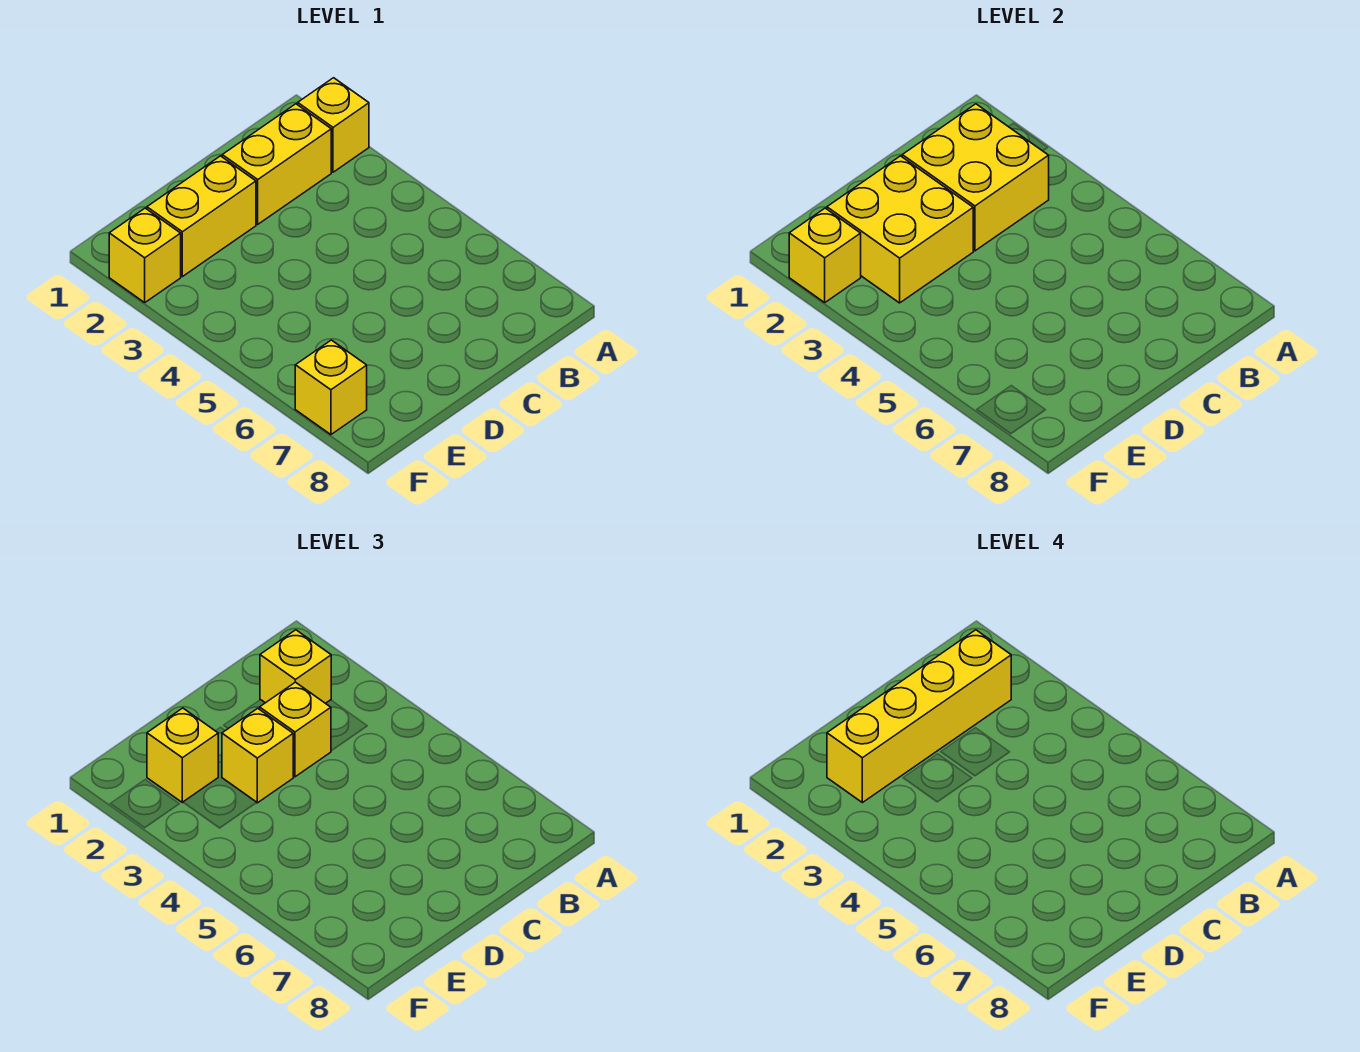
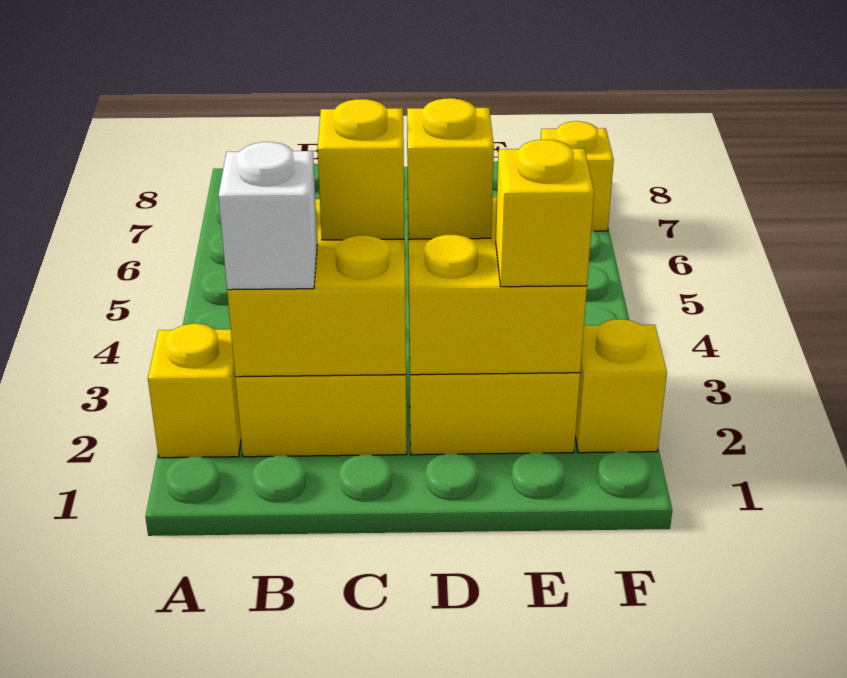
yellow 1x1 brick [260,630,331,703] -> white 1x1 brick [218,142,317,290]
yellow 1x4 brick [827,630,1011,803] -> none
yellow 1x1 brick [789,208,861,302] -> none

